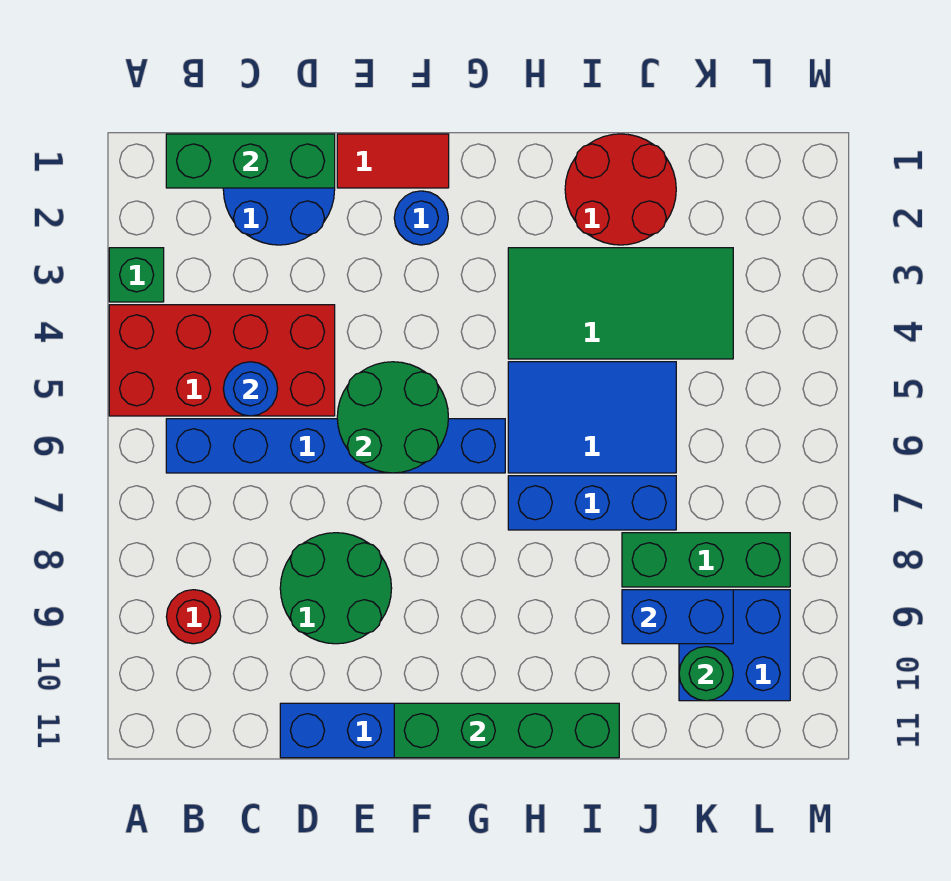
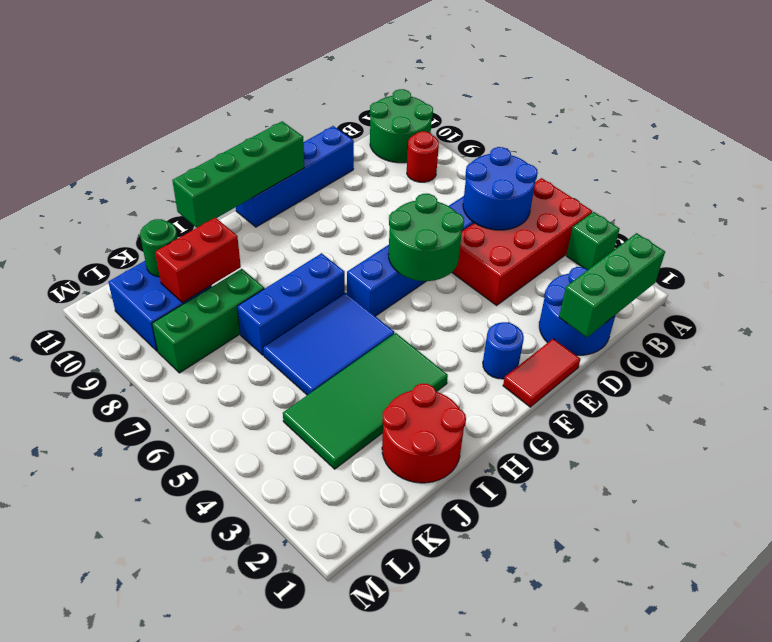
blue 1x1 round brick [223,362,278,416] -> blue 2x2 round brick [463,147,538,230]
green 2x2 round brick [280,533,392,644] -> green 2x2 round brick moved to [370,89,433,163]
blue 1x2 brick [622,590,733,644] -> red 1x2 brick [155,218,241,303]

